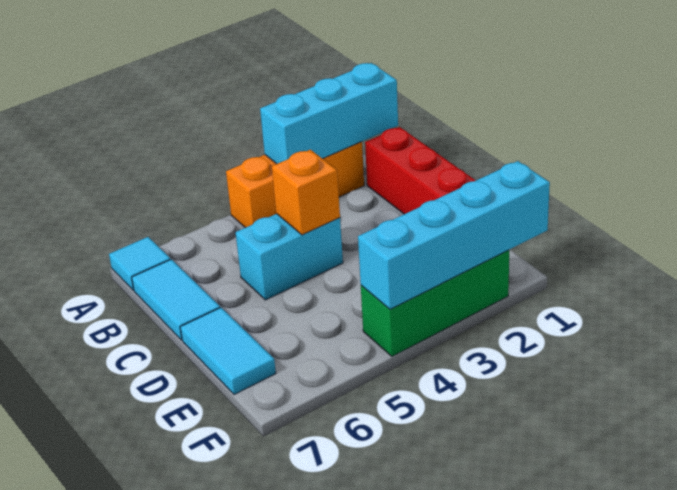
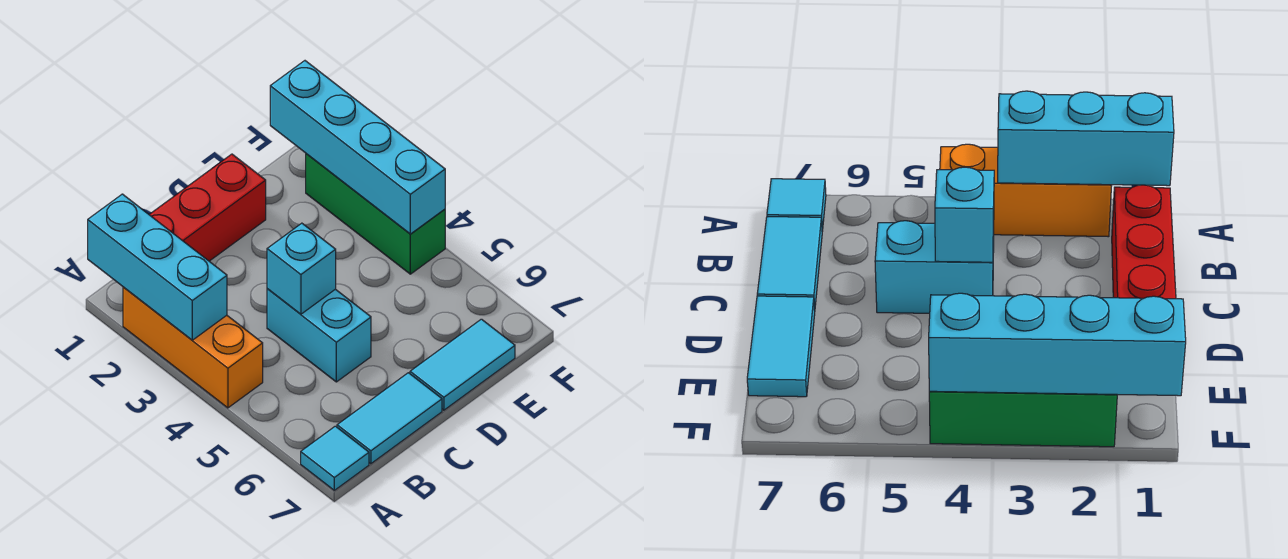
orange 1x1 brick [272,150,340,235] -> cyan 1x1 brick [267,223,336,314]

